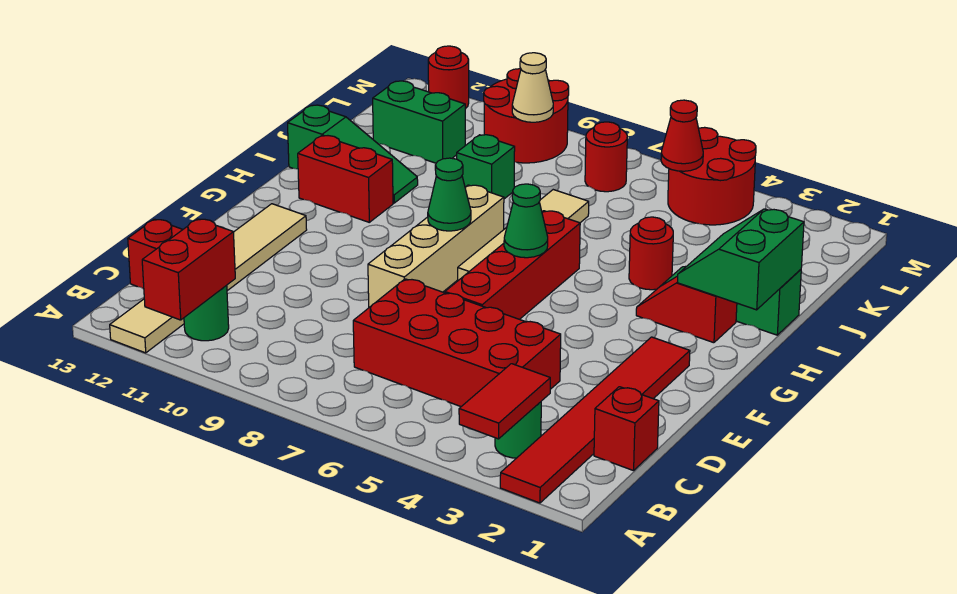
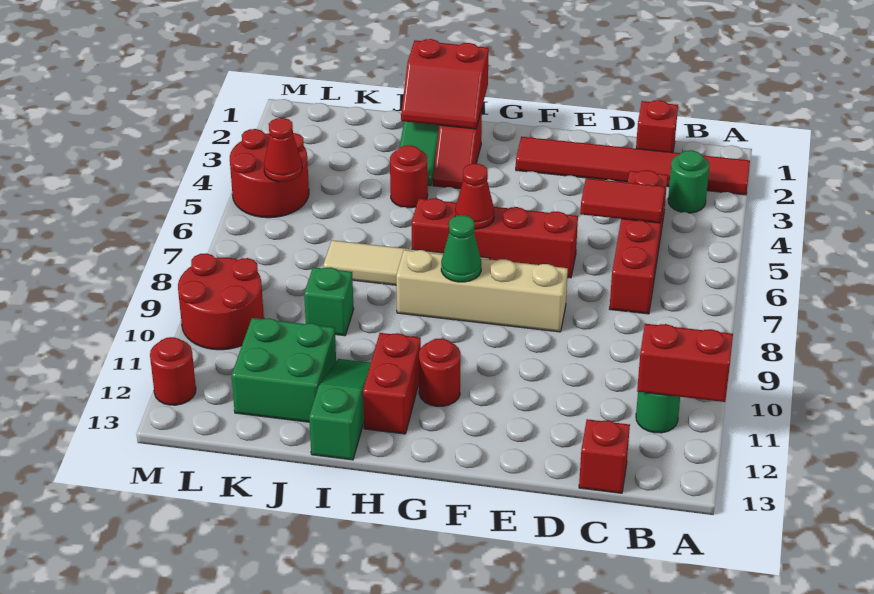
red 1x2 tile [459,364,550,439] -> red 1x2 tile moved to [580,178,665,223]
tan 1x6 tile [110,204,307,353] -> none
red 2x4 brick [353,279,561,406] -> red 1x4 brick [610,170,668,314]
green 1x1 cone [504,184,548,258] -> red 1x1 cone [455,164,494,229]
green 2x2 slope [678,209,804,310] -> red 2x2 slope [401,39,489,129]
green 1x2 brick [373,81,465,163] -> green 2x2 brick [231,318,336,422]
red 1x1 round brick [585,122,627,192] -> red 1x1 round brick moved to [419,338,461,406]
tan 1x1 cone [512,53,553,122] -> none

